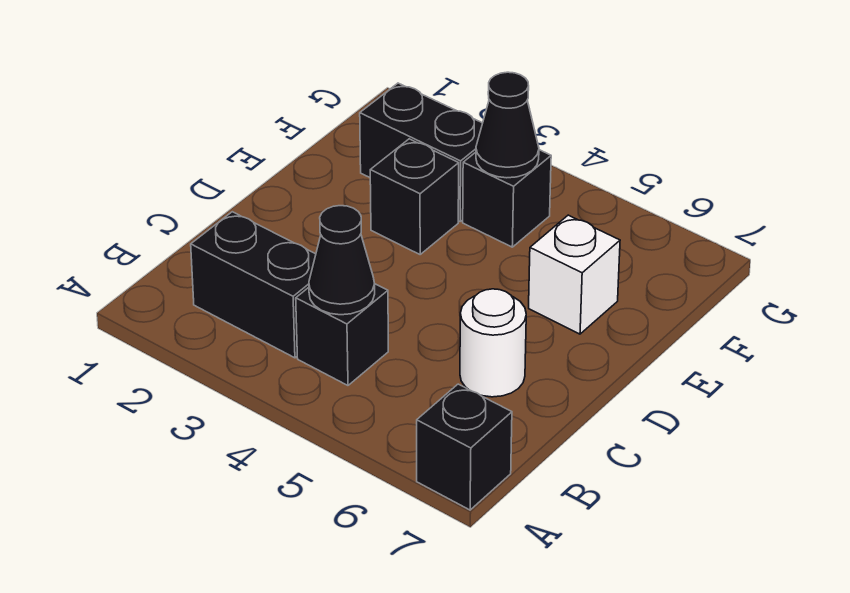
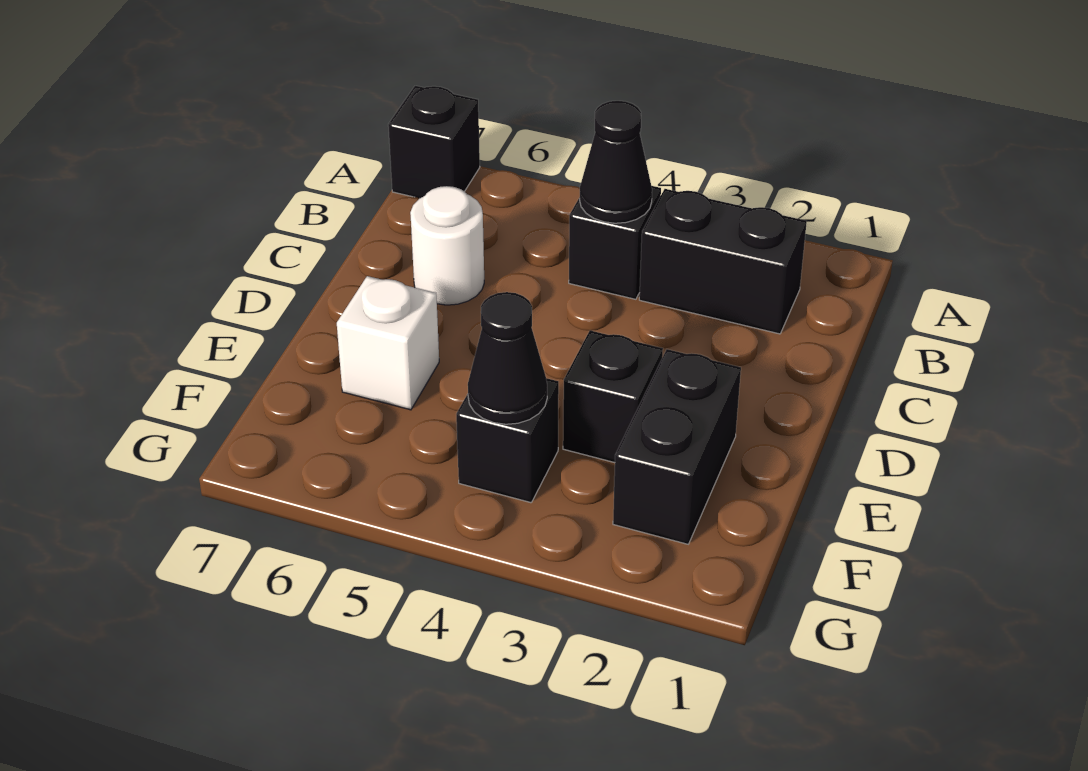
black 1x2 brick [360,83,483,221] -> black 1x2 brick turned to [613,349,741,544]

